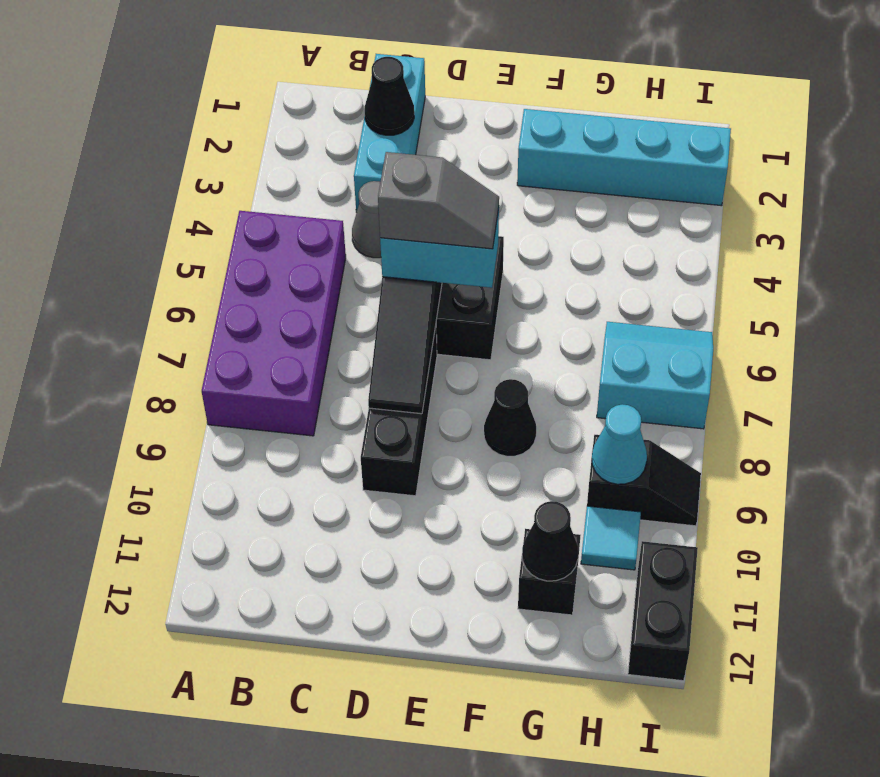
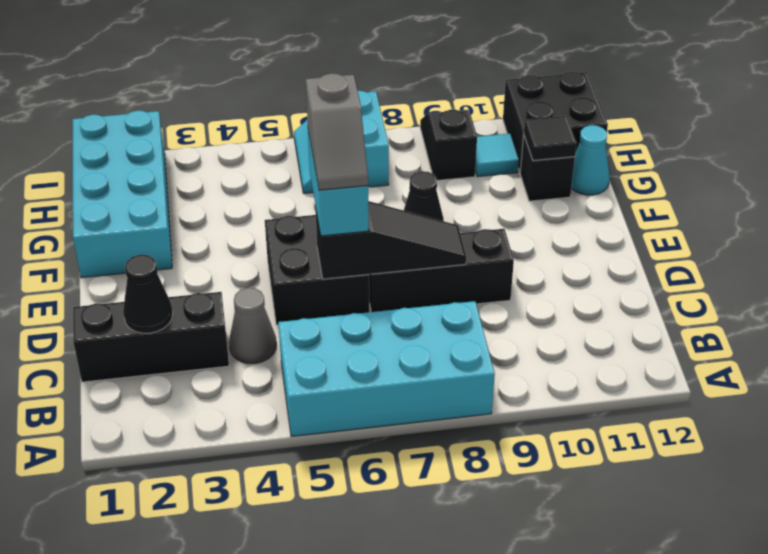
purple 2x4 brick [202,211,346,436] -> cyan 2x4 brick [278,301,495,437]
cyan 1x3 brick [354,54,425,212] -> black 1x3 brick [73,292,229,382]
grey 1x2 slope [378,152,499,249] -> grey 1x2 slope turned to [306,73,368,190]
cyan 1x4 brick [517,109,731,206] -> cyan 2x4 brick [72,110,172,278]
black 1x1 cone [522,501,578,581] -> black 1x1 tile [524,116,577,161]
cyan 1x1 cone [592,404,647,484] -> cyan 1x1 cone moved to [571,125,610,195]
black 1x2 brick [628,541,698,681] -> black 2x2 brick [503,71,608,171]

